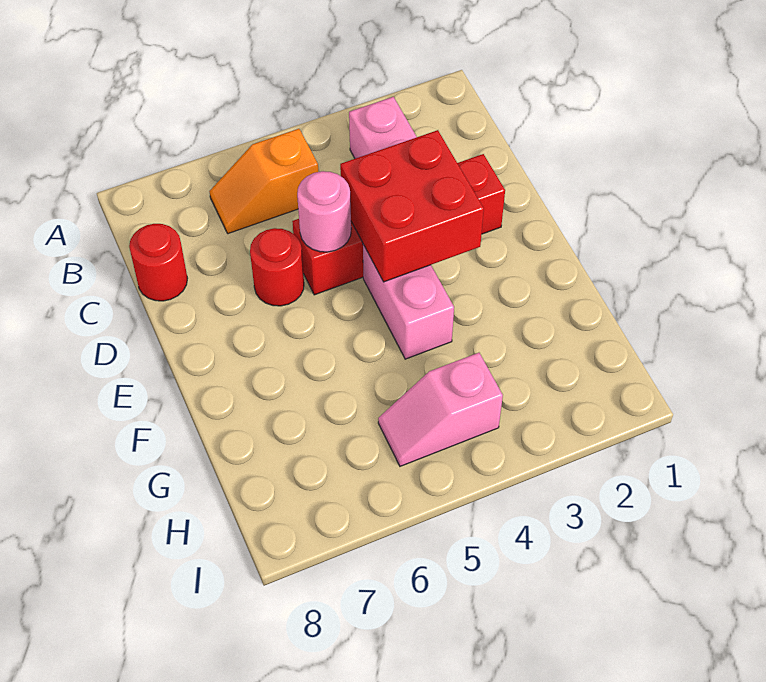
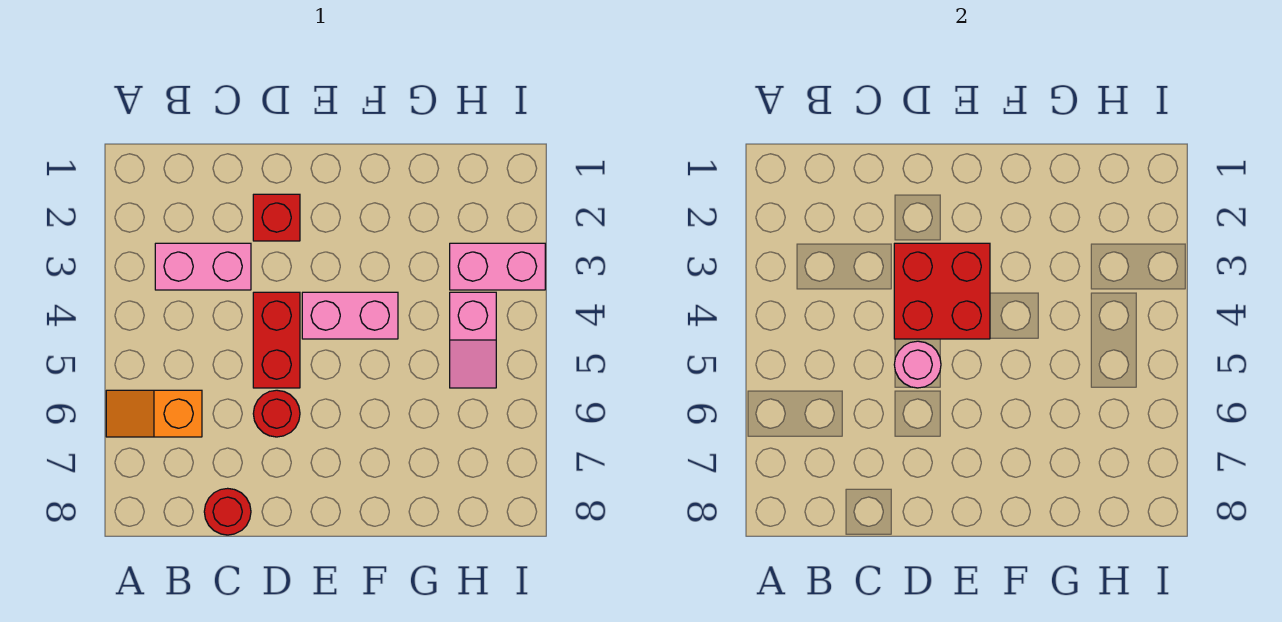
orange 1x2 slope [209,129,318,234] -> orange 1x2 slope turned to [106,390,202,437]
none -> pink 1x2 brick [450,243,545,290]

